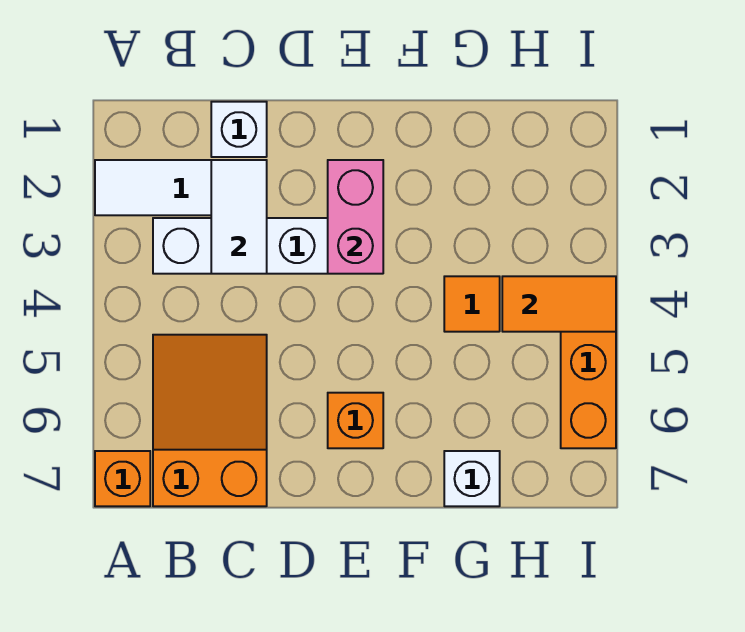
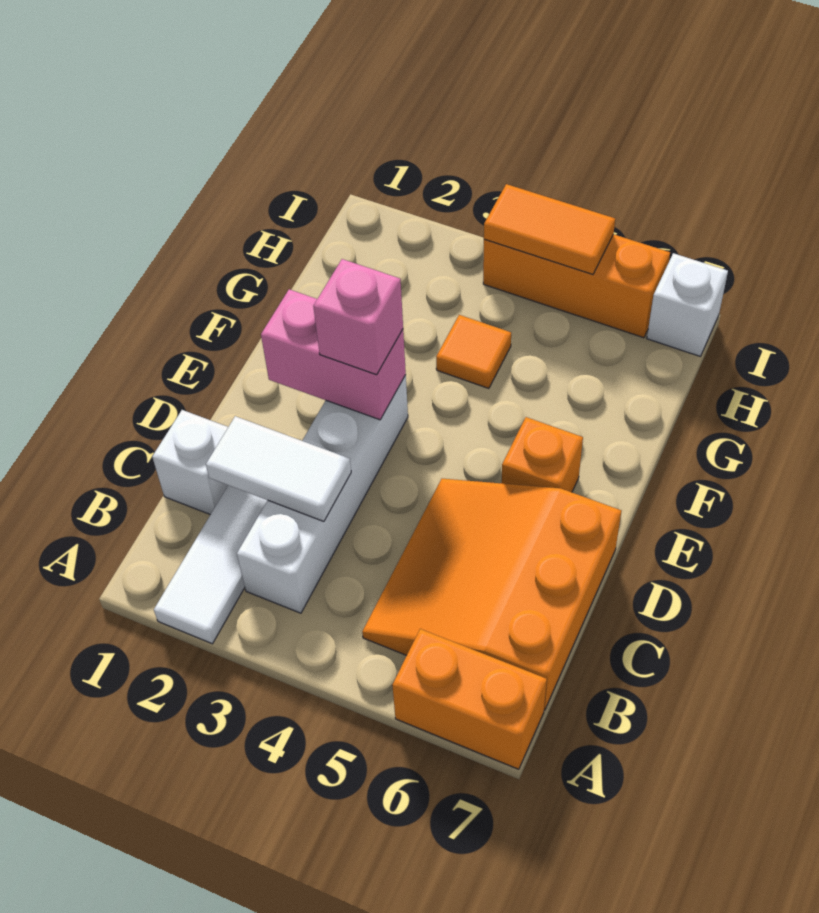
orange 1x1 brick [95,451,150,506] -> orange 1x2 brick [392,629,547,769]
orange 2x3 slope [153,335,267,506] -> orange 3x3 slope [362,479,621,710]
none -> pink 1x1 brick [313,259,403,375]
white 1x1 brick [444,451,500,506] -> white 1x1 brick moved to [647,253,728,356]
orange 1x2 tile [502,276,616,332] -> orange 1x2 tile turned to [484,184,615,274]

